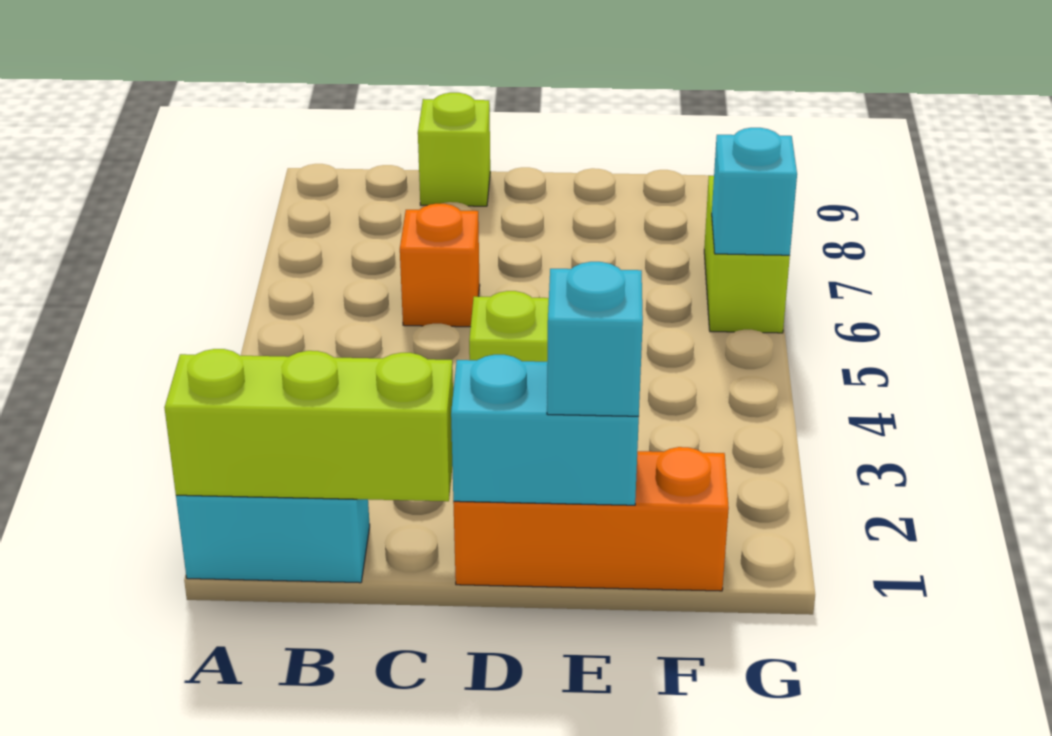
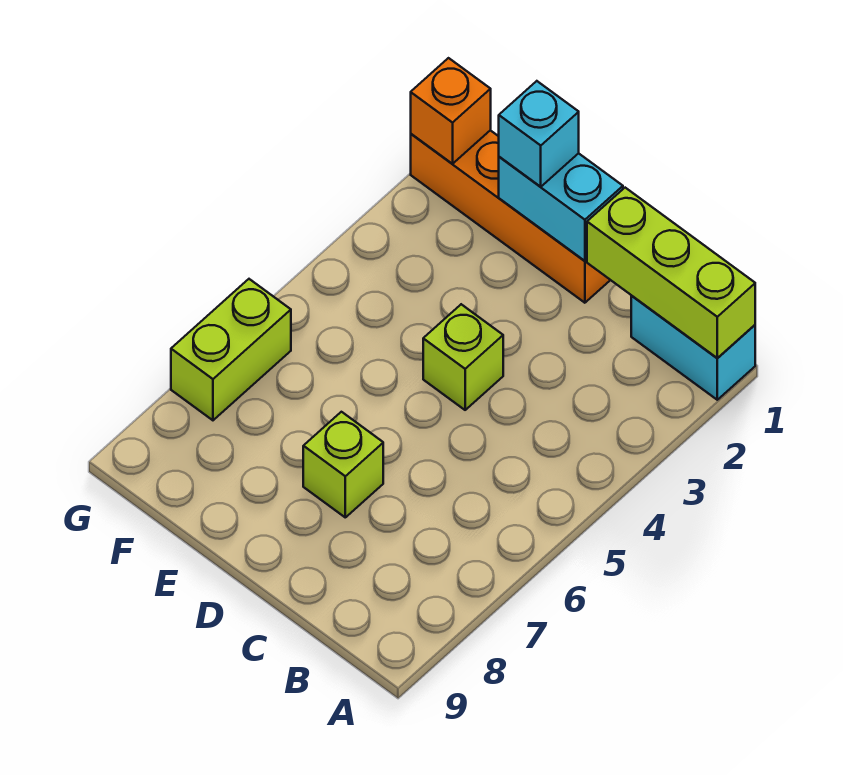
orange 1x1 brick [400,204,480,327] -> orange 1x1 brick moved to [411,58,491,164]
lime 1x1 brick [418,93,490,206] -> lime 1x1 brick moved to [303,412,383,517]
orange 1x3 brick [453,447,729,591] -> orange 1x4 brick [411,130,610,303]
cyan 1x1 brick [712,128,797,255] -> none

